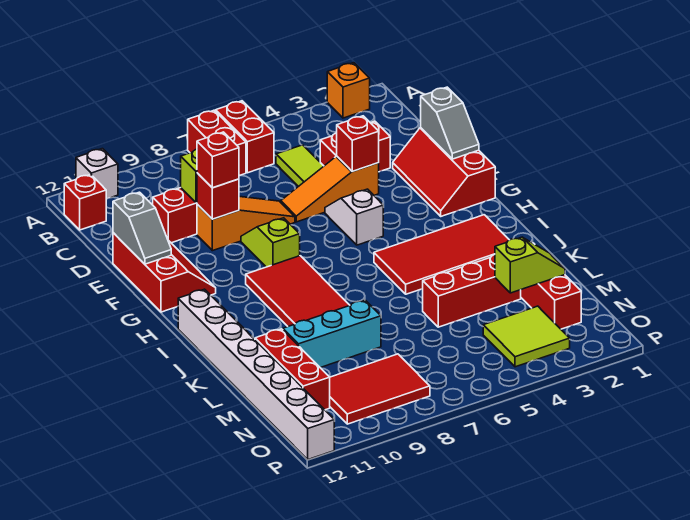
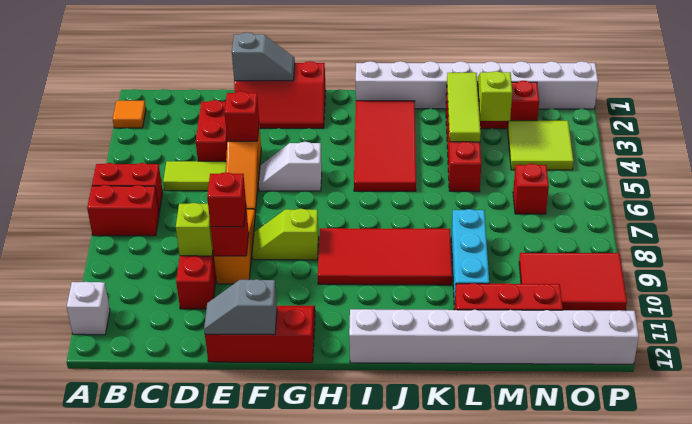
orange 1x1 brick [327,63,370,118] -> orange 1x1 tile [113,101,146,128]
red 1x1 brick [64,174,106,230] -> red 1x1 brick moved to [513,164,549,214]
grey 1x2 slope [113,192,171,264] -> grey 1x2 slope turned to [204,279,277,335]
none -> white 1x8 brick [356,61,598,109]
none -> lime 1x3 tile [447,73,481,142]
red 2x3 tile [330,354,430,424] -> red 2x3 tile turned to [519,253,627,311]

